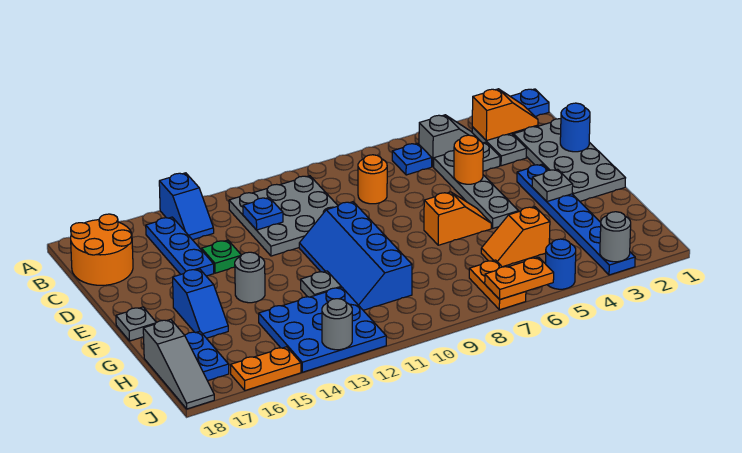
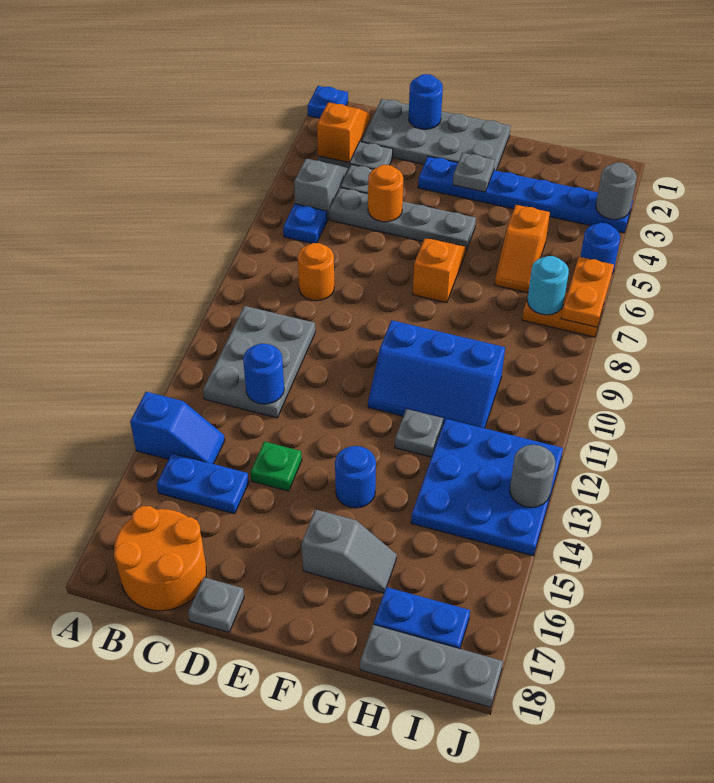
grey 3x3 plate [229,176,338,256] -> grey 2x3 plate [203,306,315,418]
blue 1x3 plate [146,217,214,276] -> blue 1x2 plate [157,453,249,514]
blue 1x1 plate [243,198,283,230] -> blue 1x1 round brick [243,344,284,404]
blue 2x4 slope [299,202,412,310] -> blue 2x3 slope [368,320,505,428]
grey 1x1 round brick [235,252,265,303] -> blue 1x1 round brick [335,446,376,508]
blue 1x2 slope [173,269,228,338] -> grey 1x2 slope [302,509,397,593]
grey 1x1 plate [116,307,156,341] -> grey 1x1 plate moved to [188,577,244,632]
grey 1x3 slope [143,319,214,409] -> grey 1x3 plate [360,625,503,707]
none -> cyan 1x1 round brick [527,256,569,315]
orange 1x2 plate [231,347,301,390] -> none

